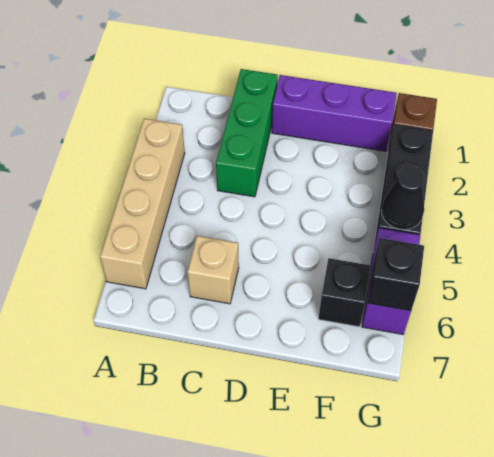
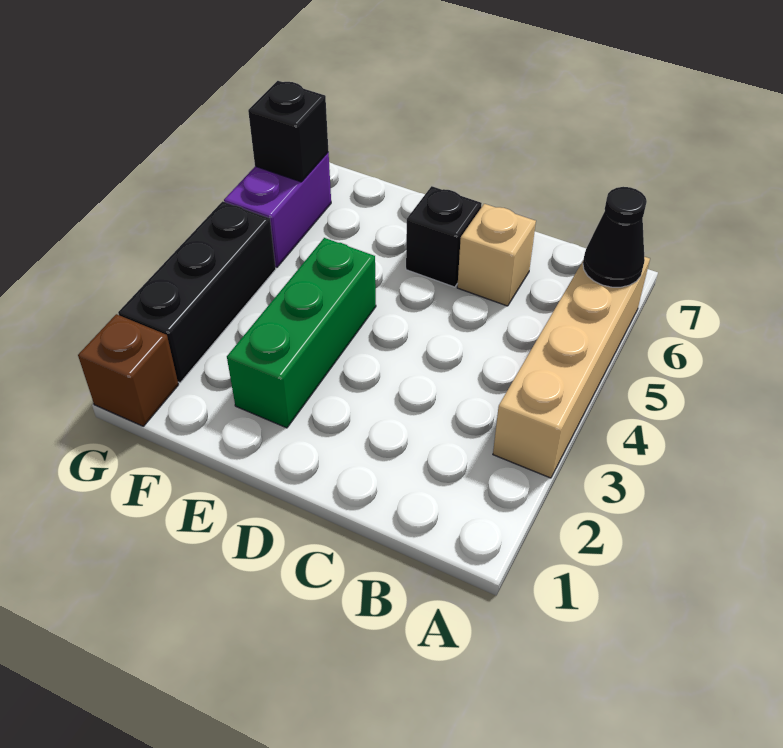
green 1x3 brick [216,69,278,197] -> green 1x3 brick moved to [227,238,376,428]
purple 1x3 brick [272,75,397,151] -> none
black 1x1 brick [318,258,371,327] -> black 1x1 brick moved to [406,186,482,287]
black 1x1 cone [382,166,425,230] -> black 1x1 cone moved to [583,187,647,287]

